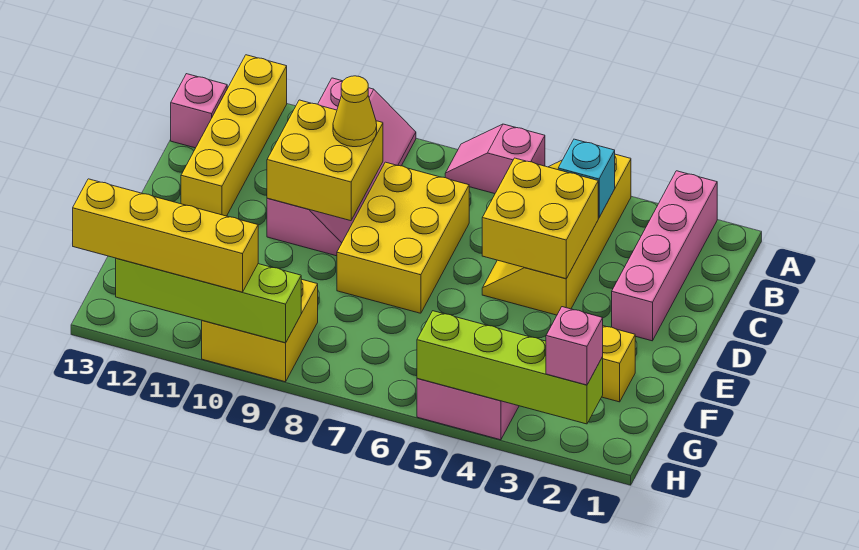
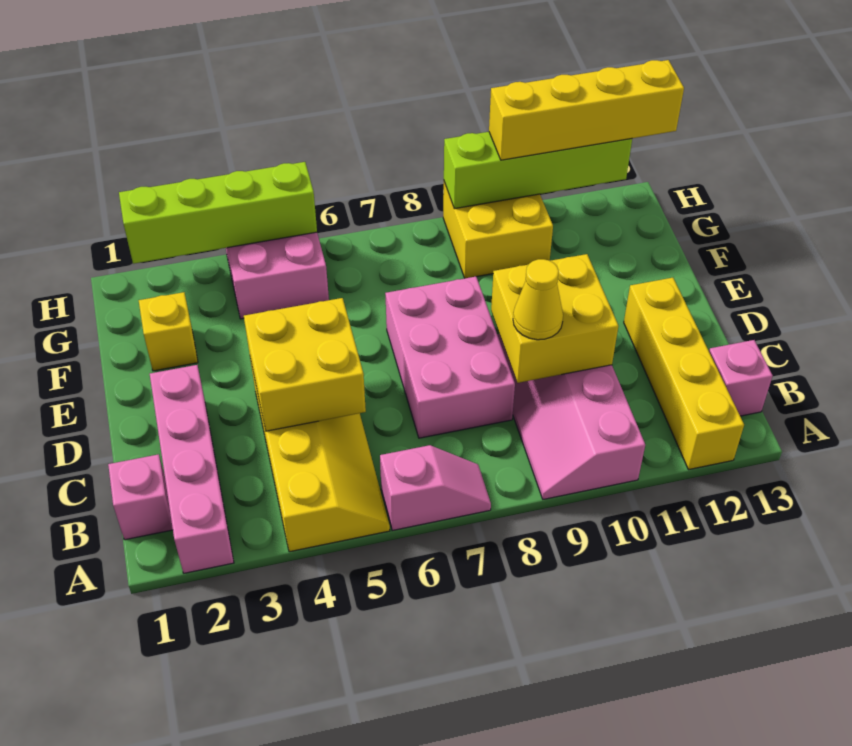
cyan 1x1 brick [558,139,615,218] -> none
yellow 2x3 brick [337,162,469,313] -> pink 2x3 brick [385,277,515,438]
pink 1x1 brick [546,307,603,385] -> pink 1x1 brick moved to [108,454,173,540]

